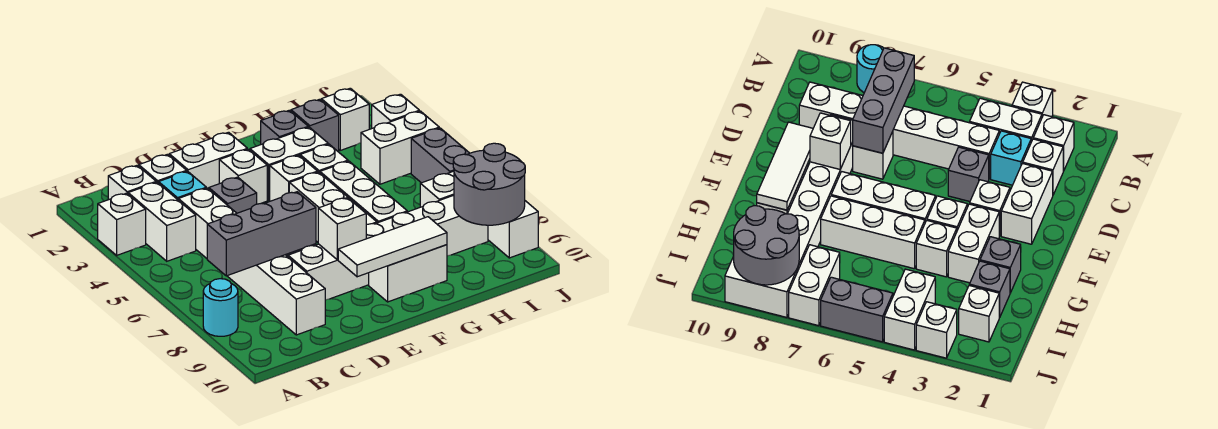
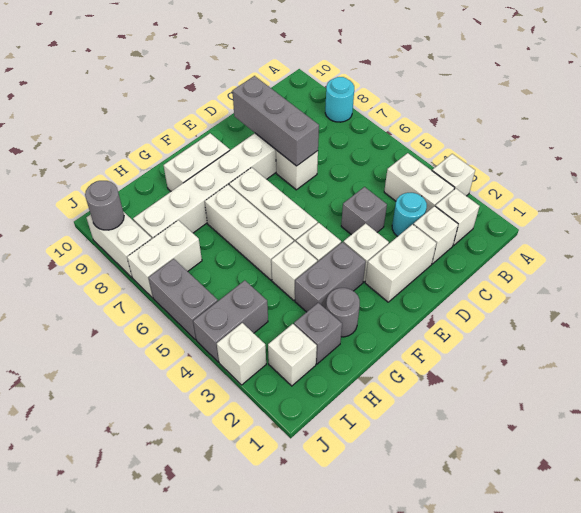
grey 1x3 brick [207,192,316,276] -> grey 1x3 brick turned to [232,76,319,166]
cyan 1x1 brick [159,171,206,200] -> cyan 1x1 round brick [392,193,427,236]
white 1x6 brick [178,188,325,335] -> none
white 1x1 brick [318,198,366,260] -> none
white 1x3 tile [338,217,447,277] -> none
white 1x2 brick [250,127,328,200] -> grey 1x2 brick [295,242,366,312]
grey 1x1 brick [261,110,308,144] -> grey 1x1 round brick [326,288,360,337]
white 1x2 brick [361,111,439,184] -> grey 1x2 brick [193,280,268,362]
grey 2x2 round brick [453,143,525,225] -> grey 1x1 round brick [85,181,124,230]

